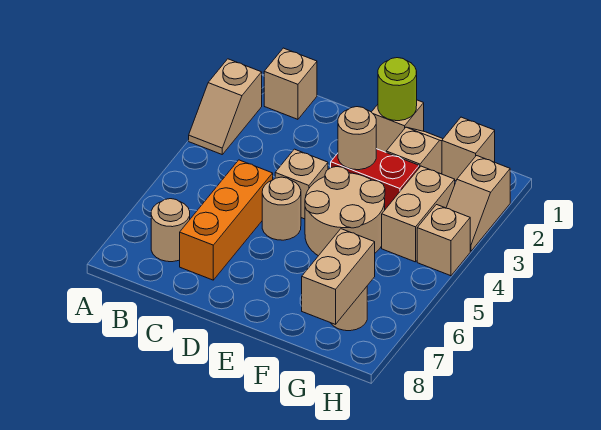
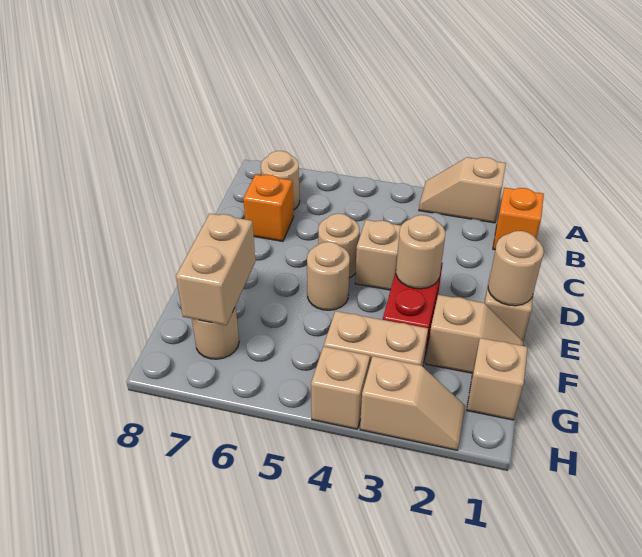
tan 1x1 brick [264,48,317,119] -> orange 1x1 brick [493,188,544,250]
orange 1x3 brick [180,160,273,280] -> orange 1x1 brick [243,174,294,241]
lime 1x1 round brick [378,58,417,121] -> tan 1x1 round brick [488,231,544,306]
tan 2x2 round brick [305,167,385,256] -> tan 1x1 round brick [307,242,350,310]
tan 1x2 brick [302,229,375,324] -> tan 1x2 brick turned to [176,214,255,325]
tan 1x2 slope [446,156,510,251] -> tan 1x2 slope turned to [360,356,465,450]

